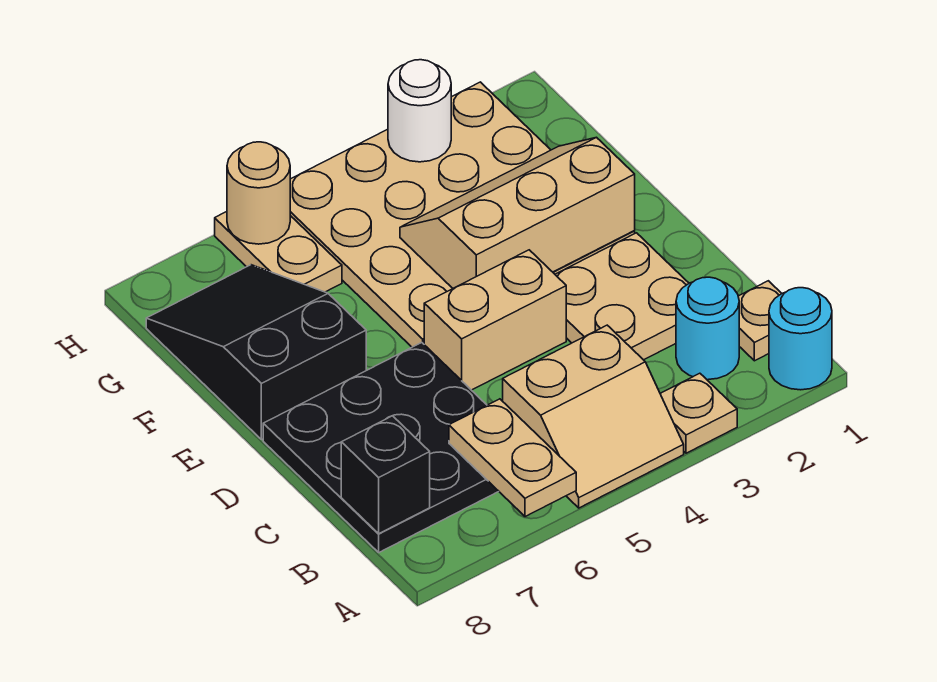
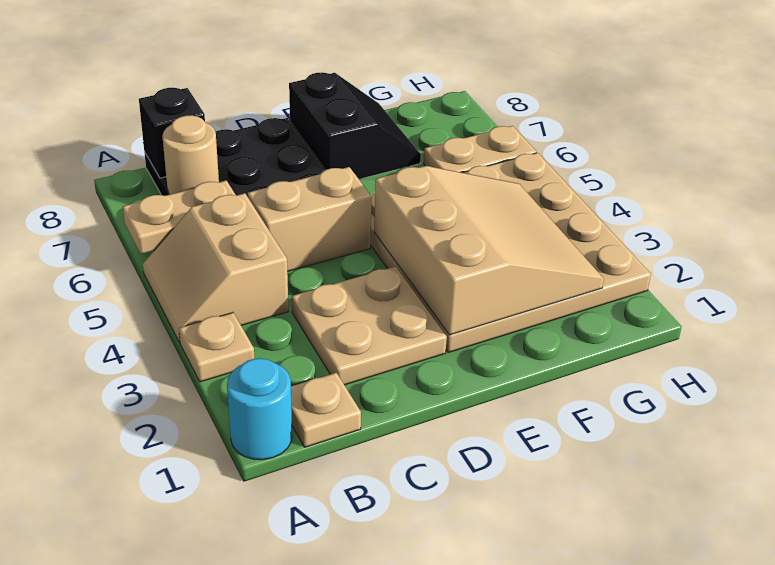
cyan 1x1 round brick [676,277,739,380] -> none
tan 1x2 brick [424,250,566,390] -> tan 1x2 brick turned to [248,167,371,271]
tan 2x3 slope [400,137,635,288] -> tan 3x3 slope [374,166,604,335]
black 2x3 slope [146,265,366,440] -> black 2x2 slope [289,72,421,179]
white 1x1 round brick [388,60,451,162] -> none
tan 1x1 round brick [227,142,290,244] -> tan 1x1 round brick moved to [162,115,219,194]

